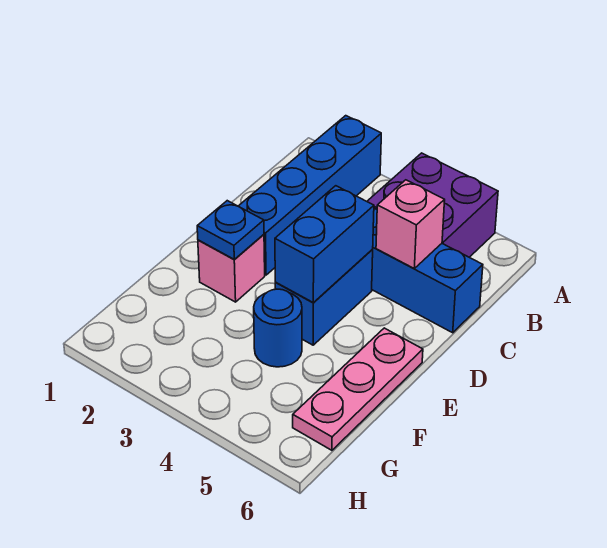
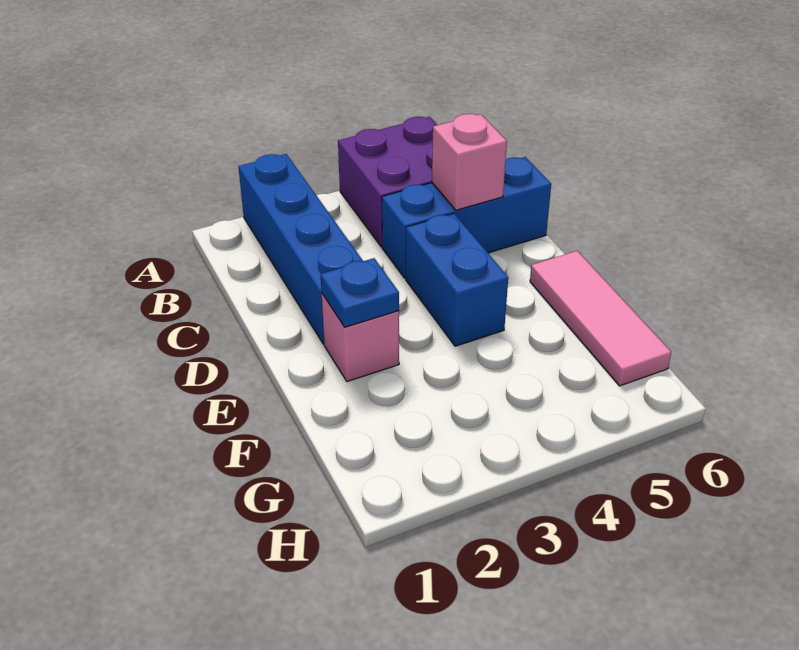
blue 1x2 brick [275,186,374,302] -> none
pink 1x3 plate [293,328,423,450] -> pink 1x3 tile [530,251,671,386]
blue 1x1 round brick [254,289,302,367] -> none

